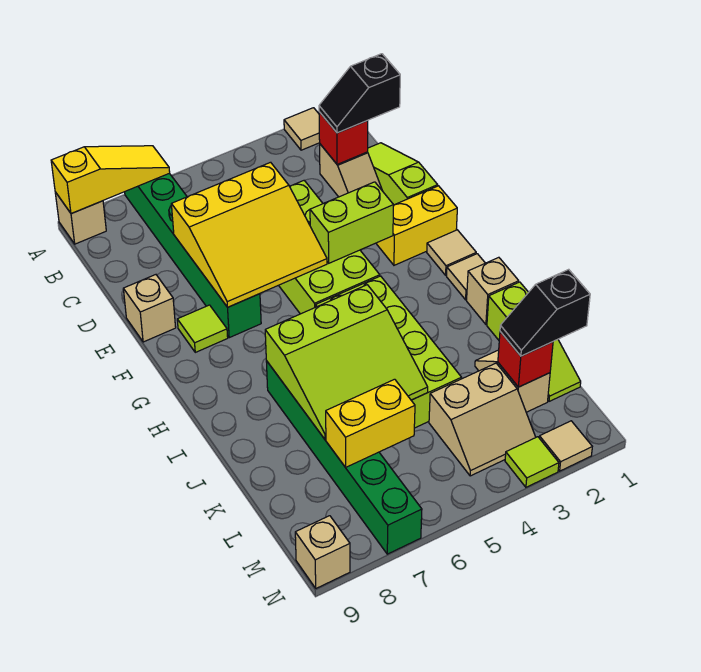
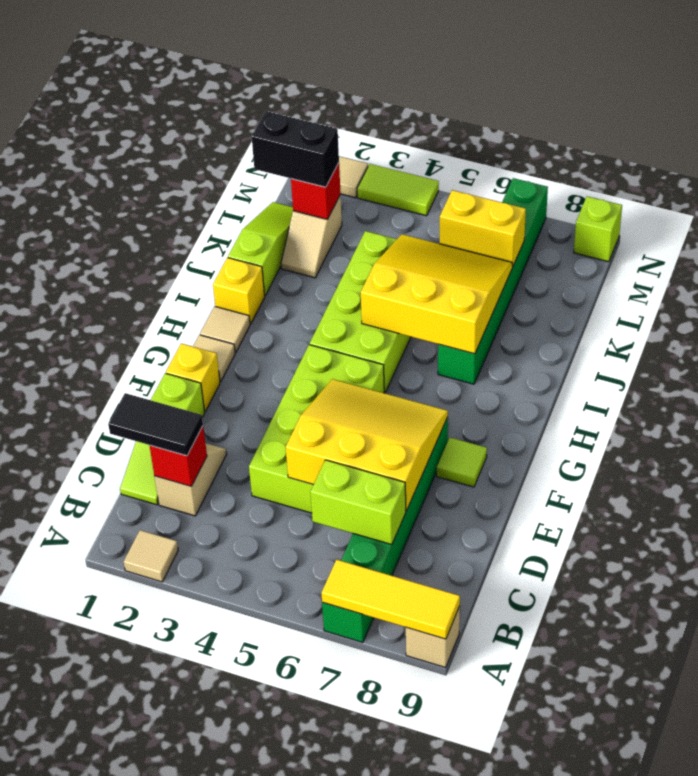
yellow 1x3 slope [51,146,170,214] -> yellow 1x3 tile [322,560,460,639]
black 1x2 slope [319,54,400,133] -> black 1x2 tile [108,393,203,456]
tan 1x1 brick [123,275,176,342] -> none
yellow 1x2 brick [376,186,457,265] -> yellow 1x1 brick [166,344,220,411]
lime 1x2 brick [310,182,394,263] -> lime 1x2 brick moved to [310,460,406,545]
tan 1x1 brick [467,257,519,324] -> yellow 1x1 brick [213,258,265,324]
lime 3x3 slope [265,285,428,439] -> yellow 3x3 slope [361,234,512,354]
black 1x2 slope [500,269,590,356] -> black 1x2 brick [252,111,339,187]
tan 2x2 slope [429,363,536,476] -> none
lime 1x1 tile [505,437,559,487] -> lime 1x2 tile [357,164,439,216]
tan 1x1 brick [295,516,350,588] -> lime 1x1 brick [574,196,622,262]

